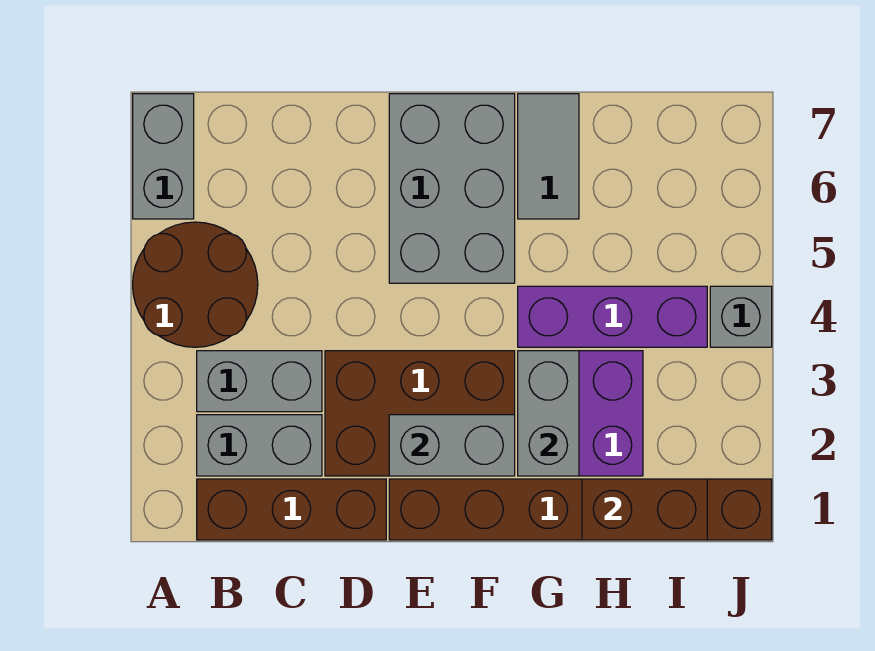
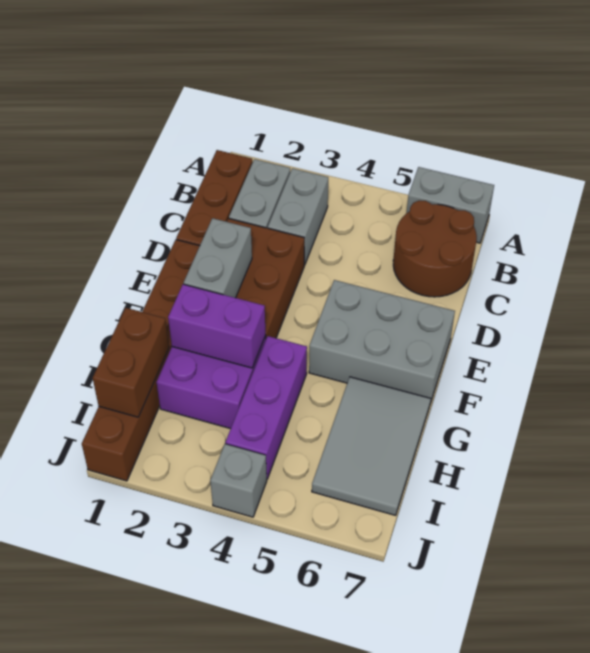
brown 2x2 round brick [133,222,258,347] -> brown 2x2 round brick moved to [393,200,477,297]
grey 1x2 brick [518,351,579,476] -> purple 1x2 brick [168,284,266,368]
grey 1x2 tile [518,94,579,219] -> grey 2x3 tile [312,377,431,515]

